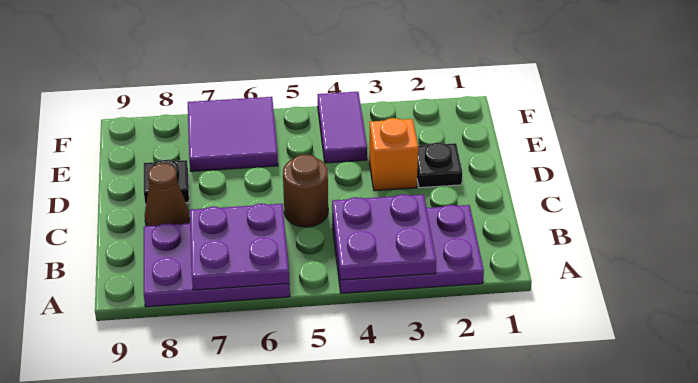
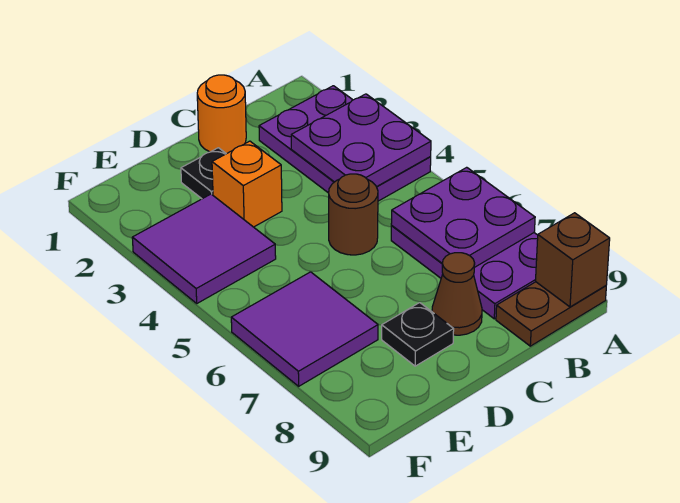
none -> brown 1x2 plate [496,282,606,346]
none -> brown 1x1 brick [536,213,610,307]
none -> orange 1x1 round brick [197,75,246,154]
purple 1x2 tile [318,92,367,163] -> purple 2x2 tile [132,194,276,303]

